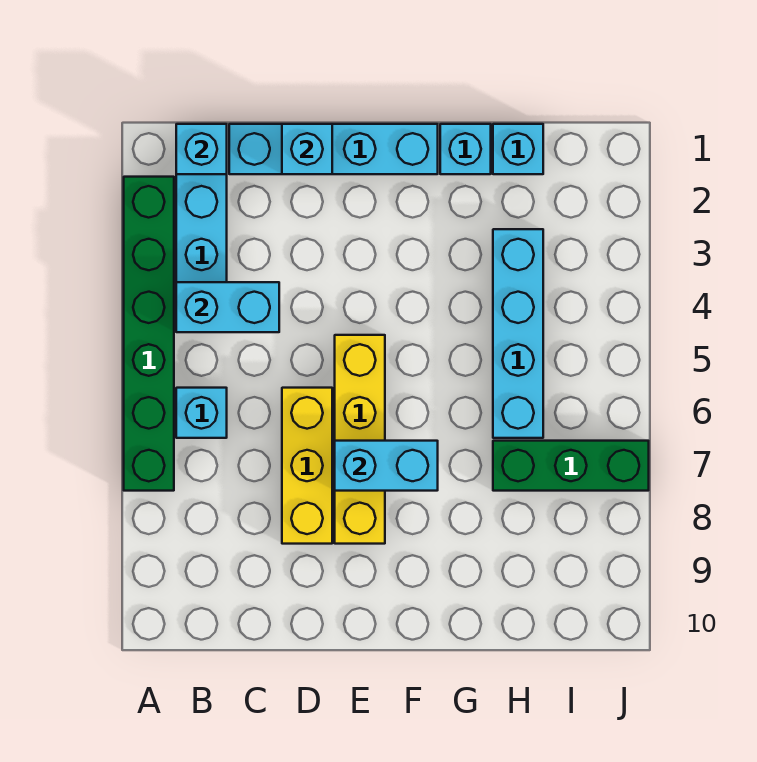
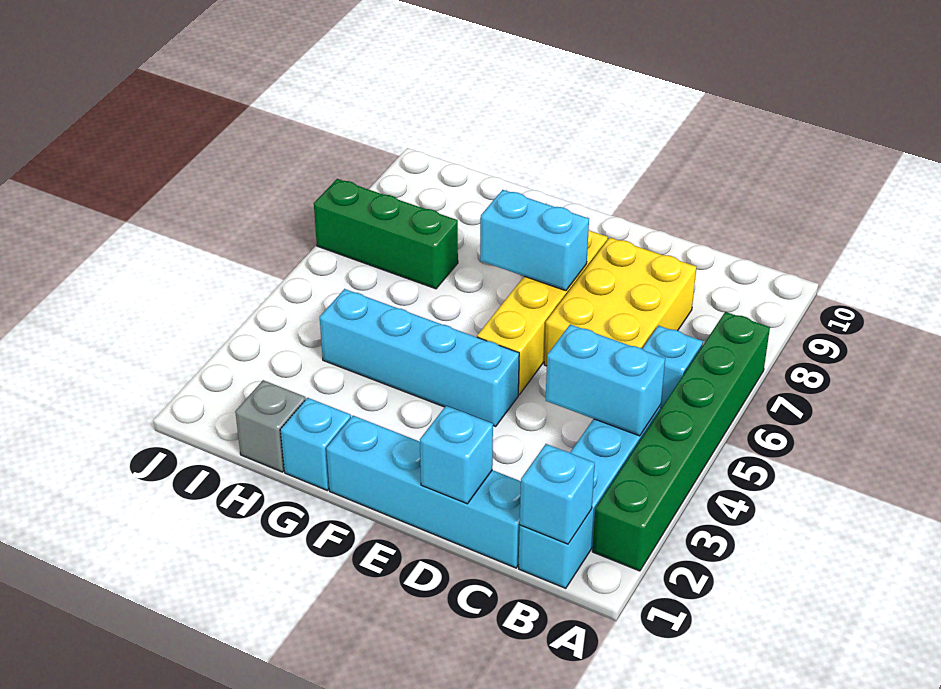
yellow 1x3 brick [282,388,332,544] -> yellow 2x3 brick [544,238,696,366]
cyan 1x1 brick [493,124,543,174] -> grey 1x1 brick [235,380,306,472]
cyan 1x4 brick [493,229,543,438] -> cyan 1x4 brick turned to [320,289,519,426]

